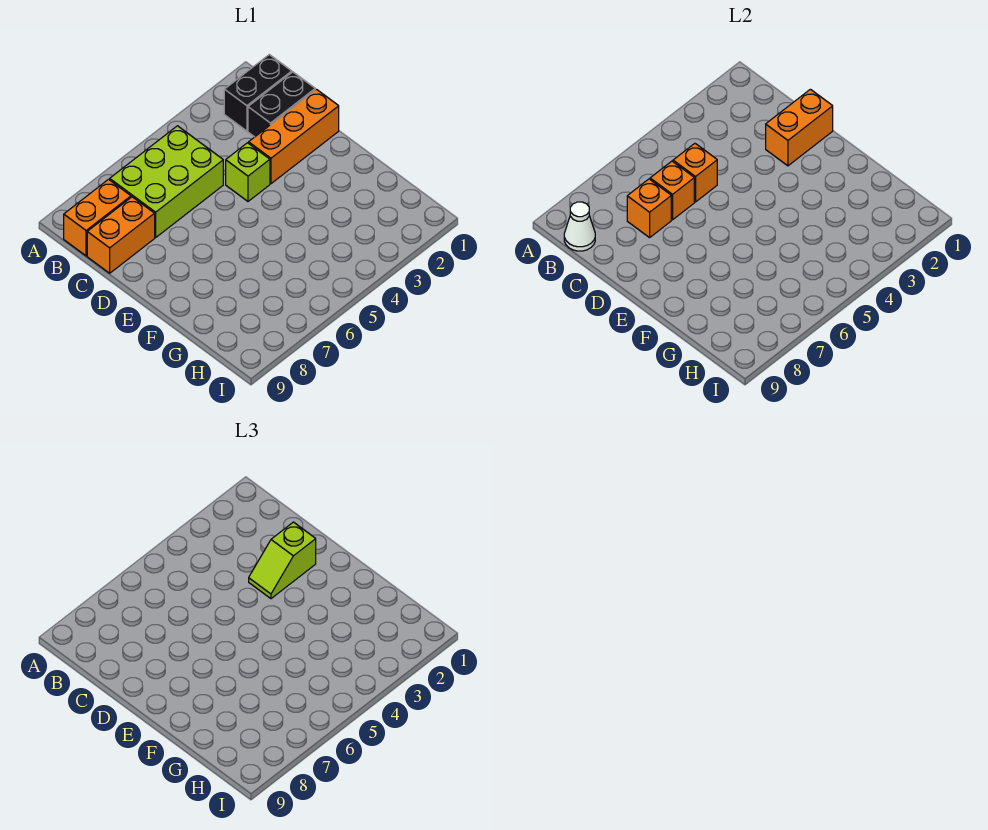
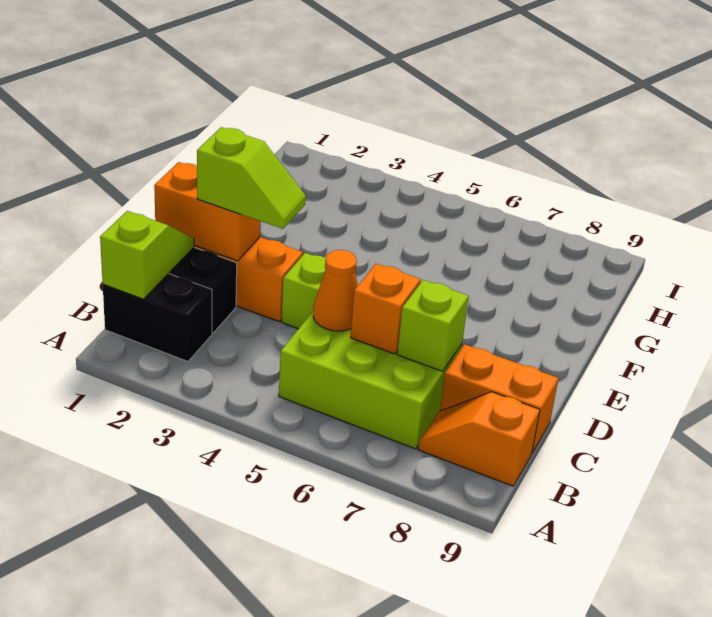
none -> lime 1x2 slope [100,211,194,299]
orange 1x2 brick [64,179,131,256] -> orange 1x2 slope [418,392,540,486]
white 1x1 cone [564,202,595,251] -> none
orange 1x1 brick [673,144,717,202] -> orange 1x1 cone [313,250,358,331]
orange 1x1 brick [627,179,671,238] -> lime 1x1 brick [397,280,469,371]

